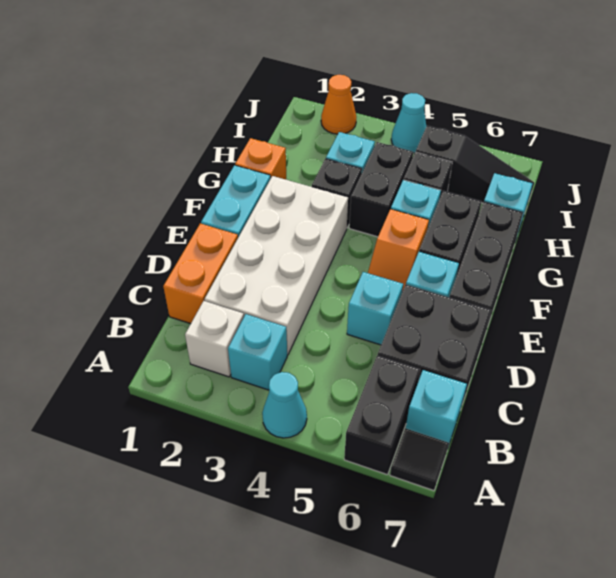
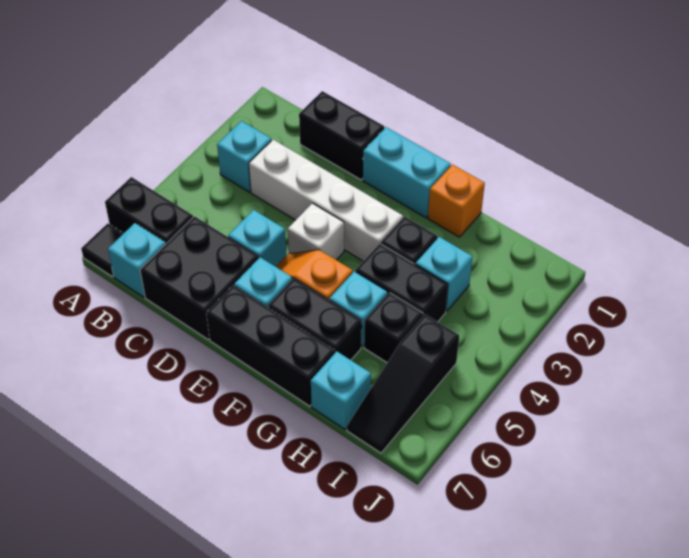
cyan 1x1 cone [262,372,307,438] -> none
white 1x1 brick [185,301,244,377] -> white 1x1 brick moved to [288,203,344,260]
orange 1x2 brick [163,223,238,324] -> black 1x2 brick [299,91,384,180]
white 2x4 brick [204,176,348,355] -> white 1x4 brick [249,140,403,261]
orange 1x1 cone [321,75,356,134] -> none
cyan 1x1 cone [391,93,426,153] -> none

